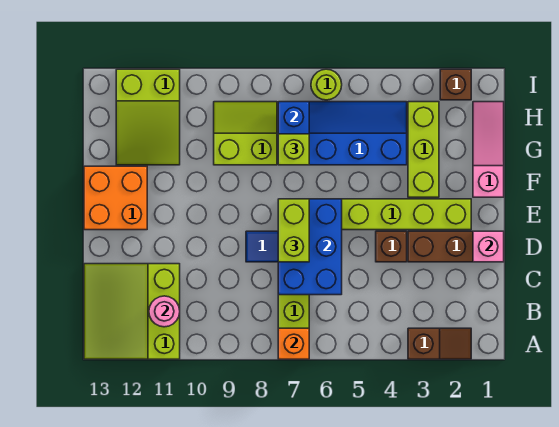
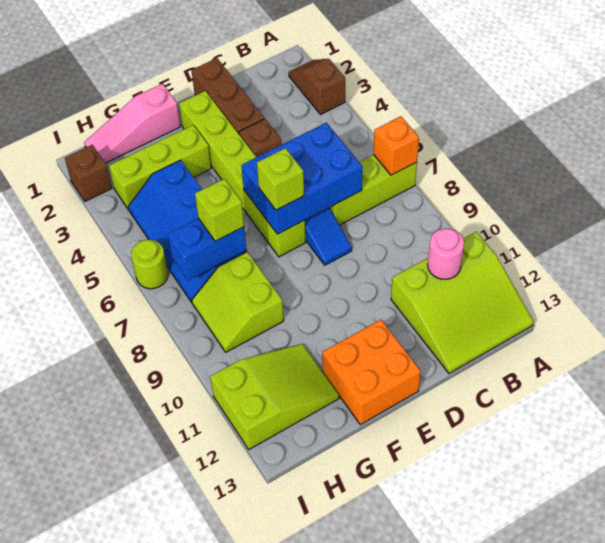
pink 1x1 brick [473,231,504,262] -> none
lime 1x2 brick [278,199,309,262] -> lime 1x1 brick [257,148,304,210]

